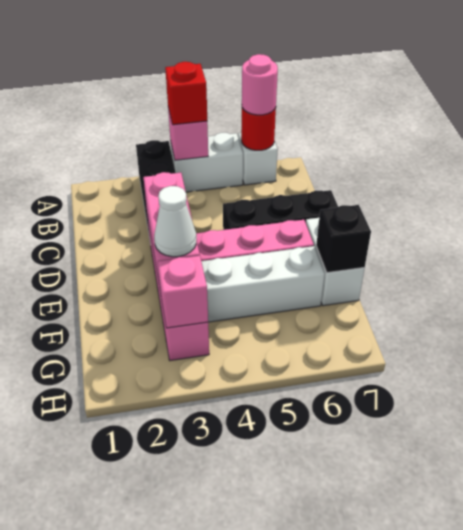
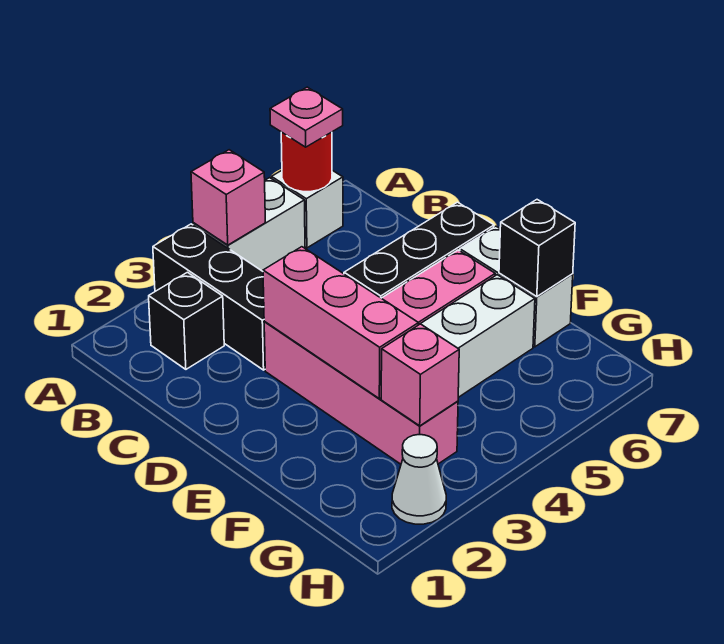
red 1x1 brick [165,62,207,125] -> none
pink 1x1 round brick [242,54,278,115] -> pink 1x1 plate [270,87,343,147]
none -> black 1x1 brick [149,272,224,369]
white 1x1 cone [154,186,196,257] -> white 1x1 cone moved to [392,435,446,524]

